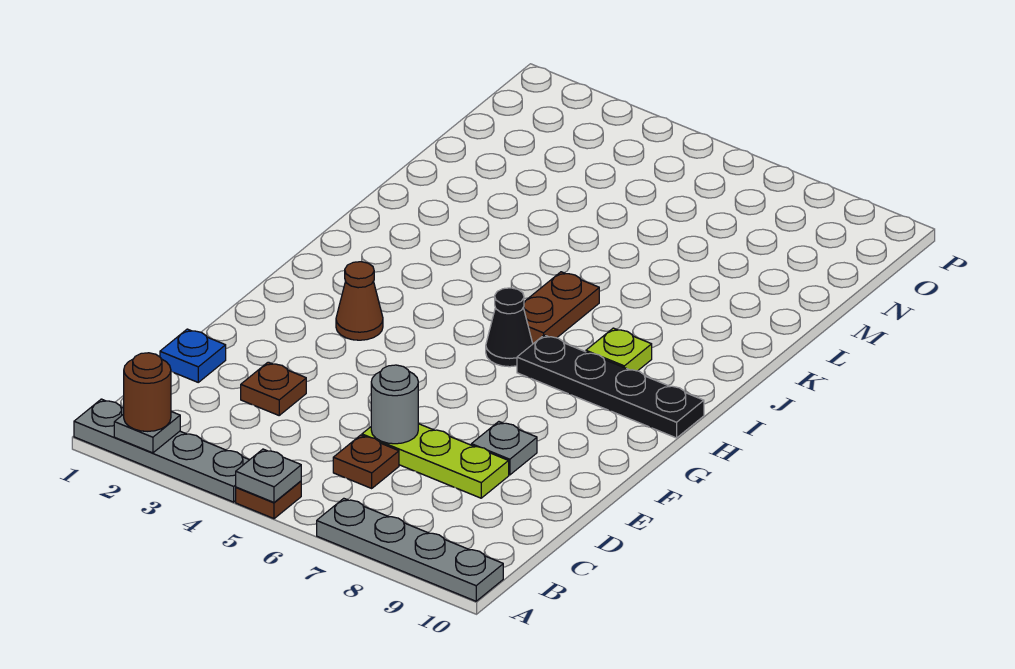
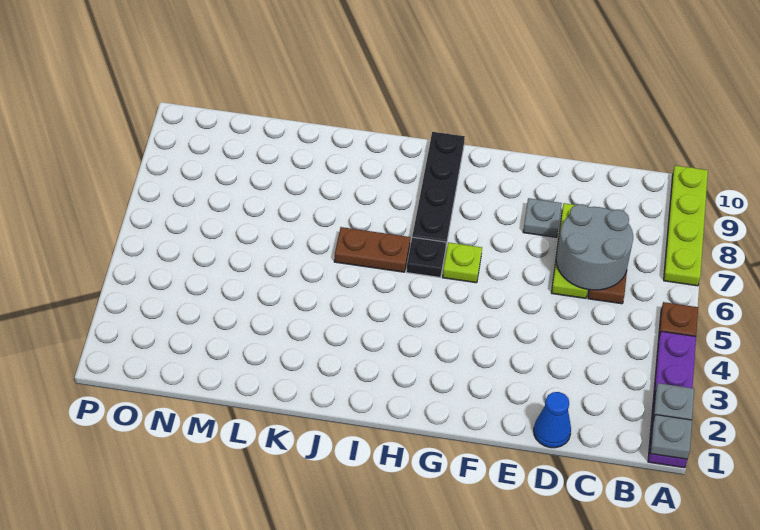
grey 1x4 plate [74,399,249,502] -> purple 1x4 plate [648,331,696,468]
brown 1x1 round brick [124,353,171,431] -> none
grey 1x1 plate [236,449,301,502] -> grey 1x1 plate moved to [650,415,692,459]
grey 1x4 plate [317,498,503,601] -> lime 1x4 plate [664,166,708,286]
blue 1x1 plate [160,329,226,382] -> blue 1x1 cone [534,392,571,448]
brown 1x1 plate [241,362,306,415] -> none
grey 1x1 round brick [371,365,418,444] -> grey 2x2 round brick [556,204,633,290]
brown 1x1 cone [336,262,383,340] -> none
black 1x1 cone [486,288,533,367] -> black 1x1 plate [406,237,446,277]
lime 1x1 plate [586,328,652,371] -> lime 1x1 plate moved to [443,242,482,283]

